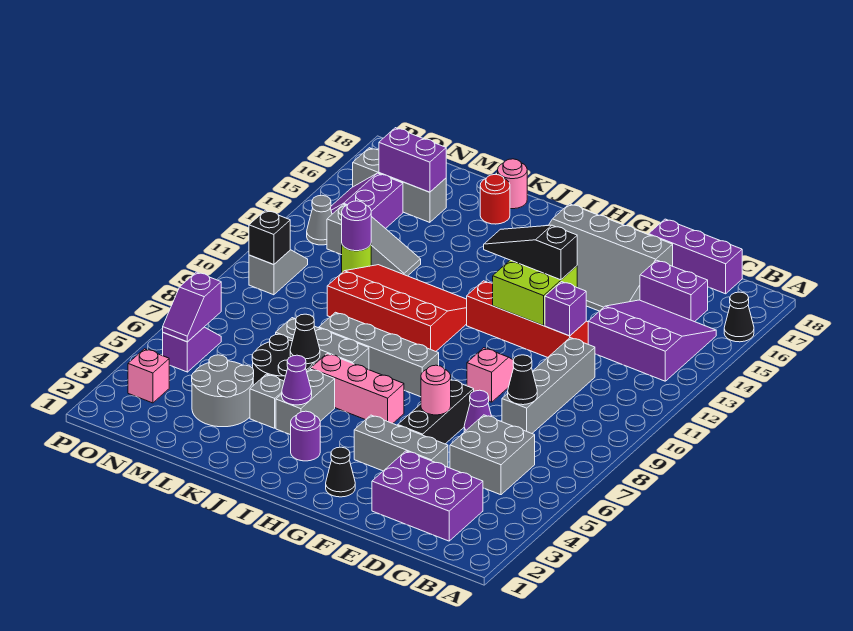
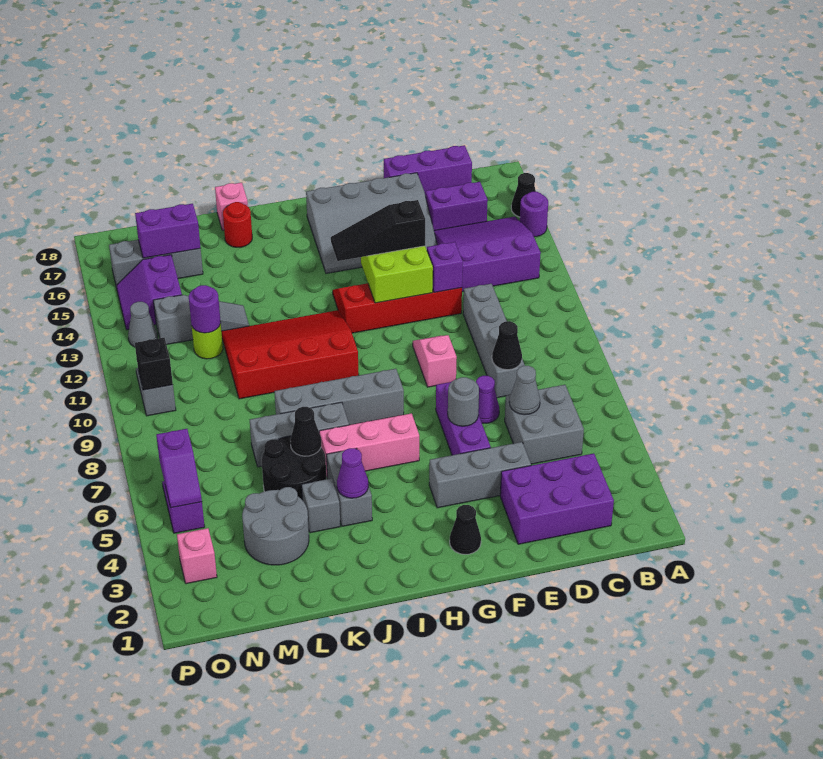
none -> grey 1x1 cone [509,366,540,415]
black 1x3 brick [398,380,474,444] -> purple 1x3 brick [436,382,491,455]
pink 1x1 round brick [421,365,451,415] -> grey 1x1 round brick [448,377,479,426]
purple 1x1 round brick [291,411,320,461] -> purple 1x1 round brick moved to [520,192,548,237]
pink 1x1 round brick [498,159,527,209] -> pink 1x1 brick [215,183,248,230]

